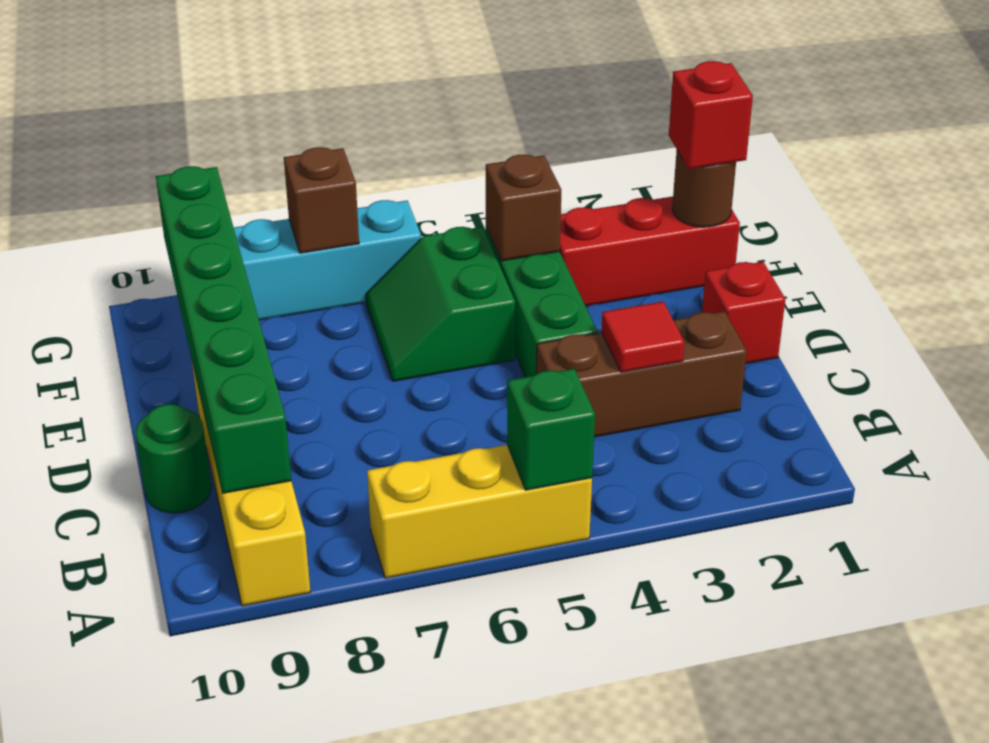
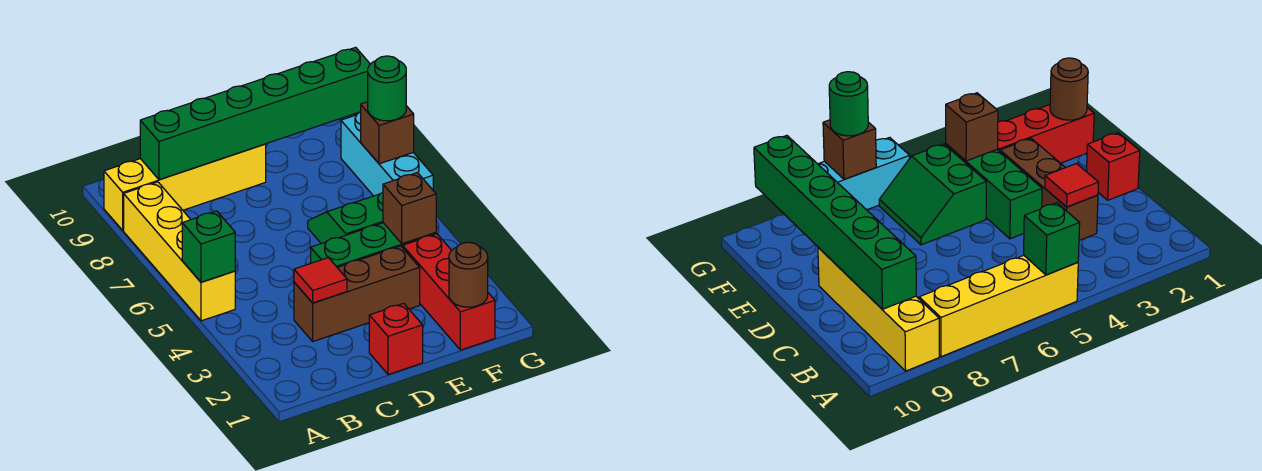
yellow 1x3 brick [367,445,592,578] -> yellow 1x4 brick [124,182,235,321]
brown 1x3 brick [536,311,747,437] -> brown 1x3 brick turned to [294,246,420,341]
green 1x1 round brick [136,404,211,513] -> green 1x1 round brick moved to [368,56,406,121]
red 1x1 brick [669,61,753,169] -> none

